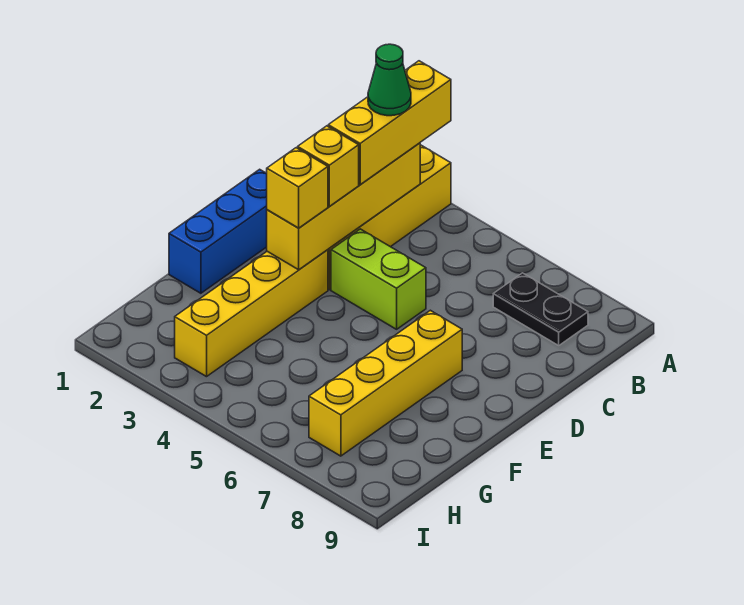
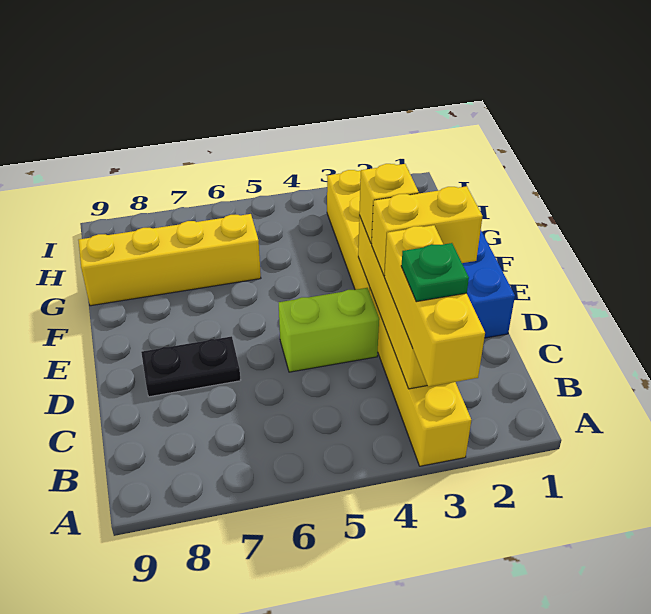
green 1x1 cone [368,44,411,116] -> green 1x1 plate [401,243,469,302]
black 1x2 plate [493,273,588,345] -> black 1x2 plate moved to [141,336,240,397]
yellow 1x1 brick [298,126,359,206] -> yellow 1x2 brick [372,186,483,276]
yellow 1x4 brick [309,310,462,456] -> yellow 1x4 brick turned to [78,214,261,306]

